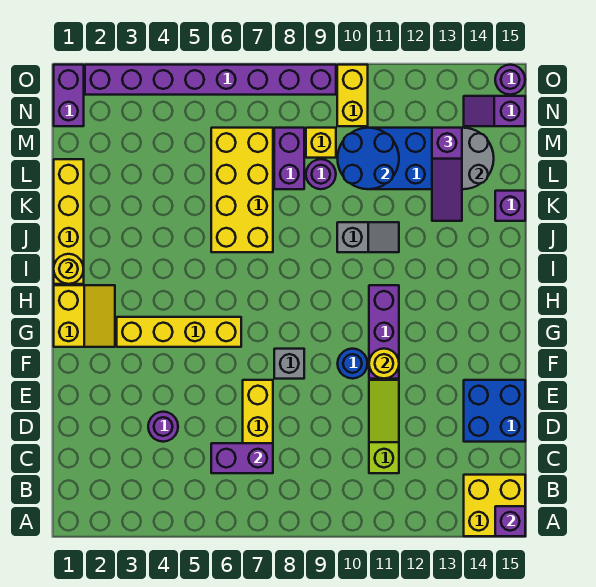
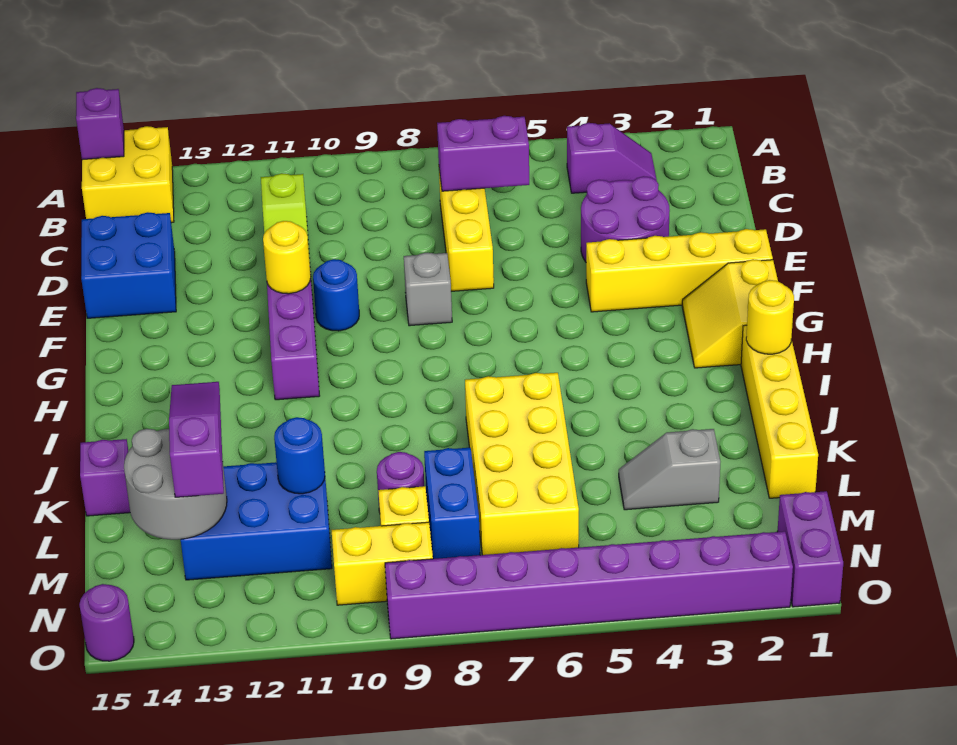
purple 1x1 round brick [148,412,178,442] -> purple 2x2 round brick [581,176,670,262]
yellow 1x4 brick [117,317,241,347] -> yellow 1x4 brick moved to [586,229,773,312]
grey 1x2 slope [337,222,399,252] -> grey 1x2 slope moved to [619,429,720,510]
purple 1x2 brick [274,128,304,189] -> blue 1x2 brick [424,448,480,559]
blue 2x2 round brick [337,128,399,189] -> blue 1x1 round brick [274,417,325,494]
yellow 1x2 brick [337,65,368,126] -> yellow 1x2 brick turned to [332,522,433,605]
purple 1x2 slope [464,96,525,126] -> purple 1x2 slope moved to [567,123,657,193]

